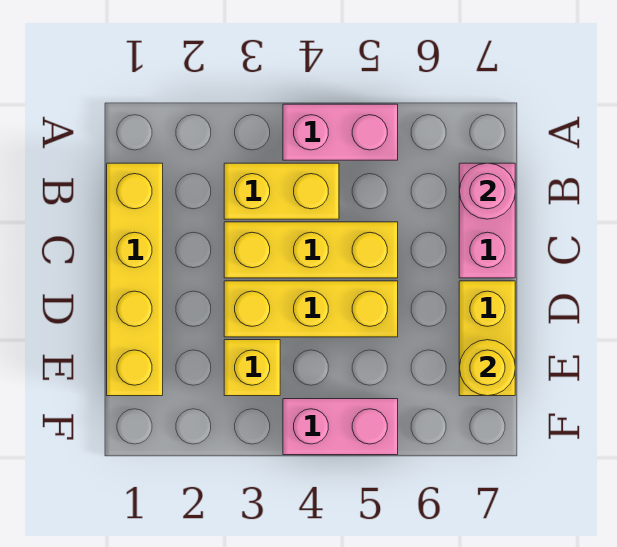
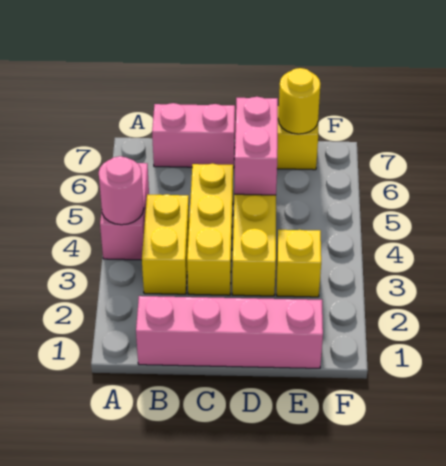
yellow 1x4 brick [107,163,163,396] -> pink 1x4 brick [136,296,323,368]
pink 1x1 round brick [459,163,515,219] -> pink 1x1 round brick moved to [99,156,144,225]
pink 1x2 brick [283,399,398,455] -> pink 1x2 brick moved to [234,97,278,195]

